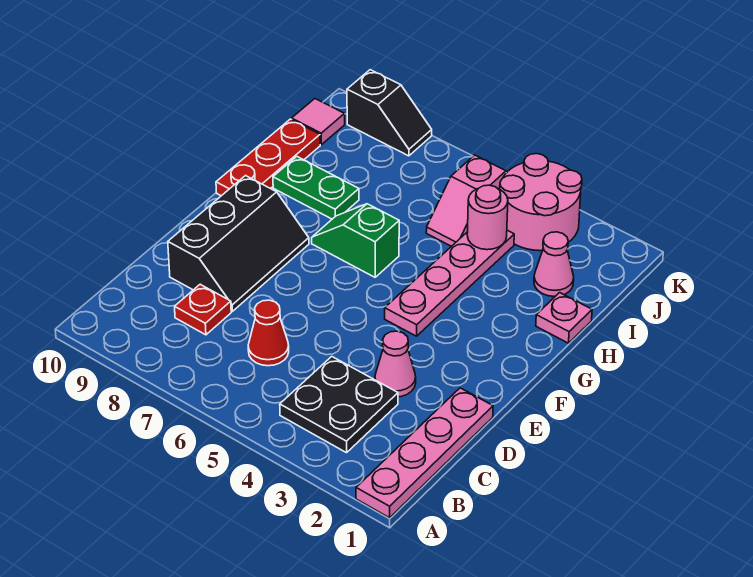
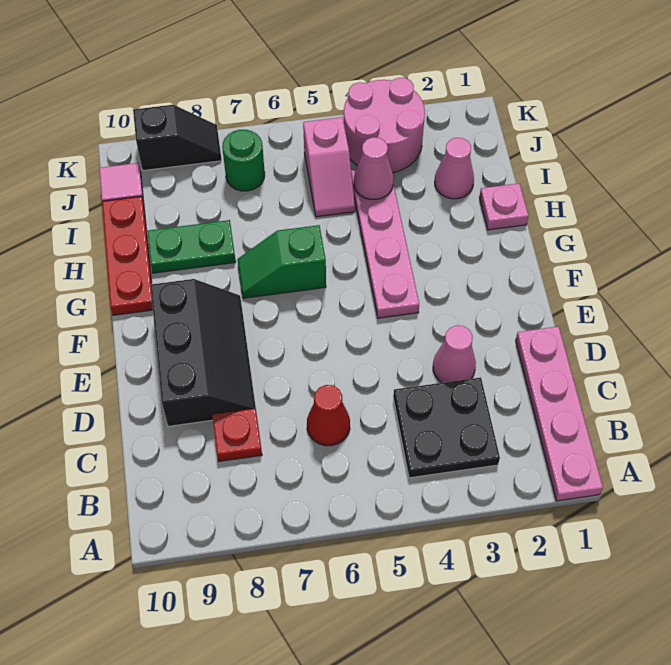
pink 1x1 round brick [467,185,508,250] -> pink 1x1 cone [354,137,393,199]
none -> green 1x1 round brick [222,130,265,191]

